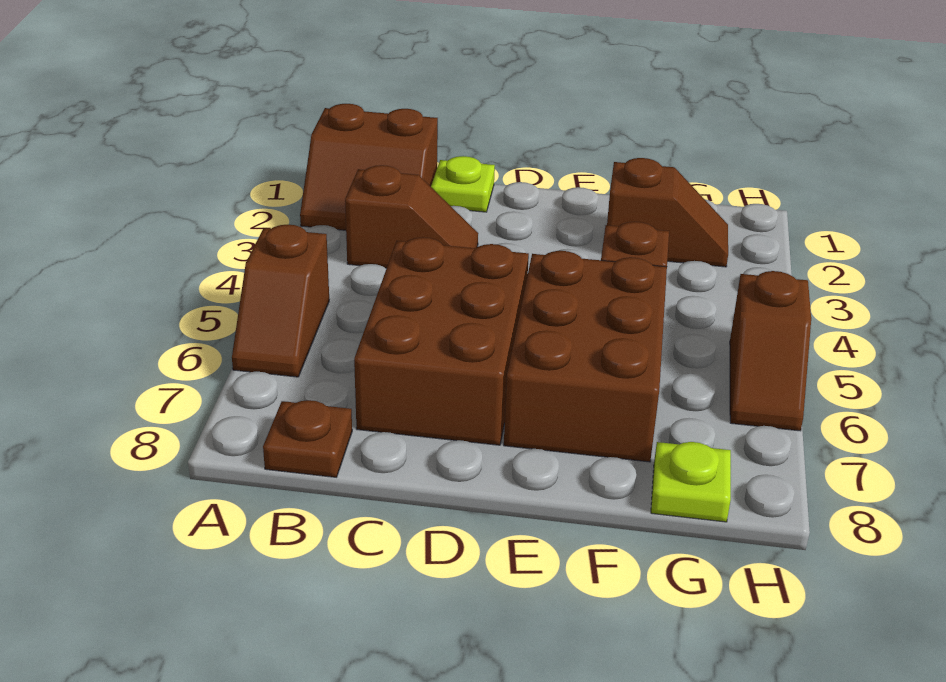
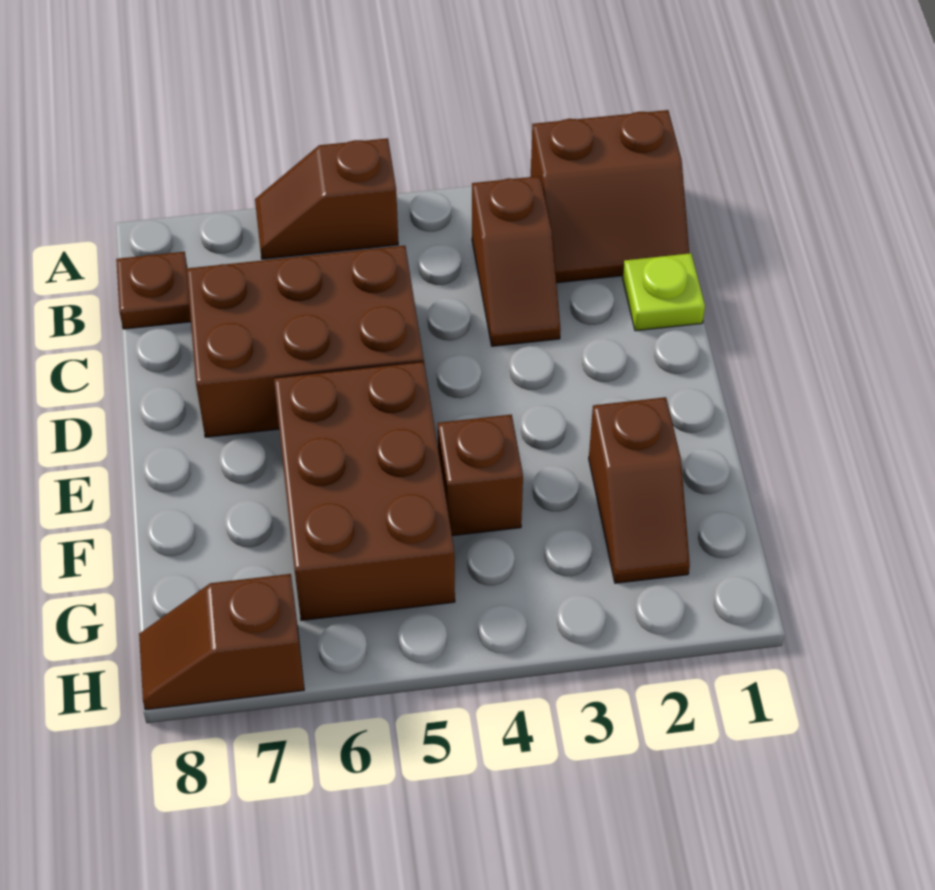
brown 2x2 slope [300,104,438,230] -> brown 2x2 slope turned to [531,110,689,283]
brown 2x3 brick [504,251,667,462] -> brown 2x3 brick turned to [274,362,455,621]
lime 1x1 plate [651,442,731,522] -> none
brown 1x2 slope [730,271,811,431] -> brown 1x2 slope moved to [139,574,304,710]

